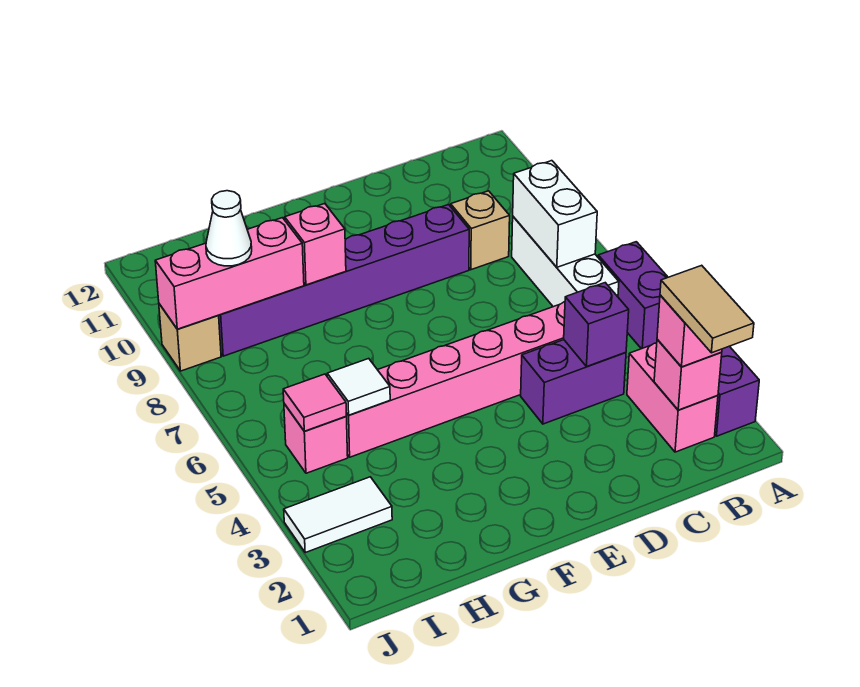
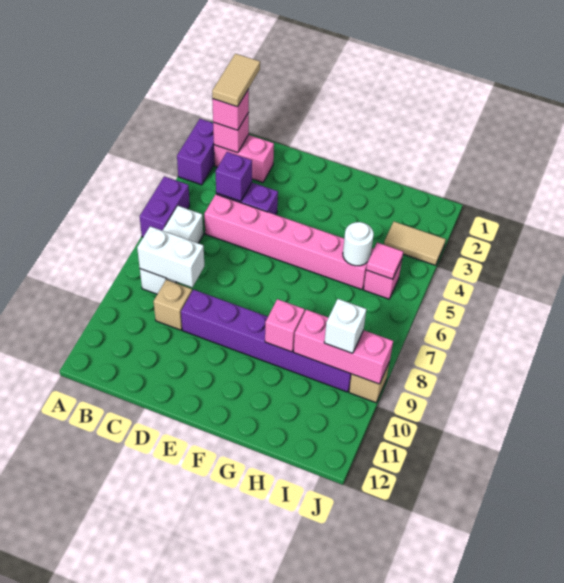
pink 1x2 brick [627,343,718,452] -> pink 1x2 brick turned to [214,135,274,183]
white 1x2 brick [513,161,597,267] -> white 1x2 brick turned to [137,226,204,287]
white 1x1 tile [327,359,390,415] -> white 1x1 round brick [343,222,374,266]
white 1x2 tile [284,477,392,553] -> tan 1x2 tile [384,222,446,265]
white 1x1 cone [206,191,252,266] -> white 1x1 brick [324,299,366,353]

